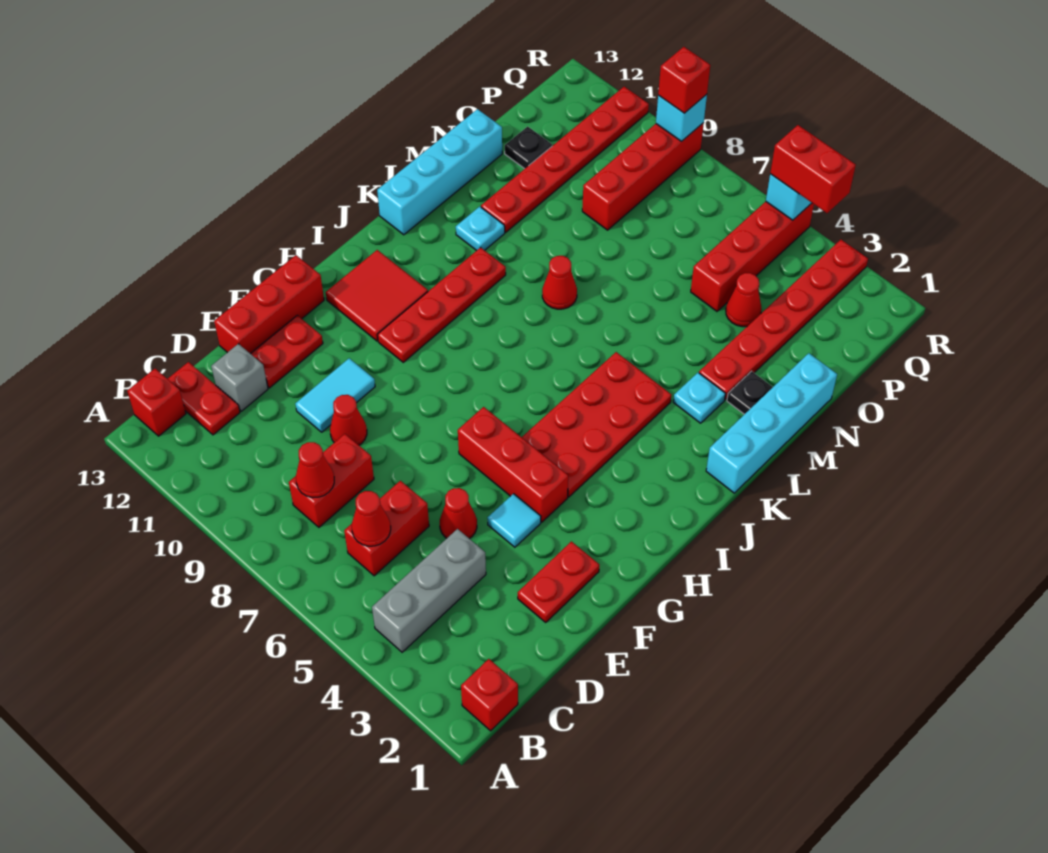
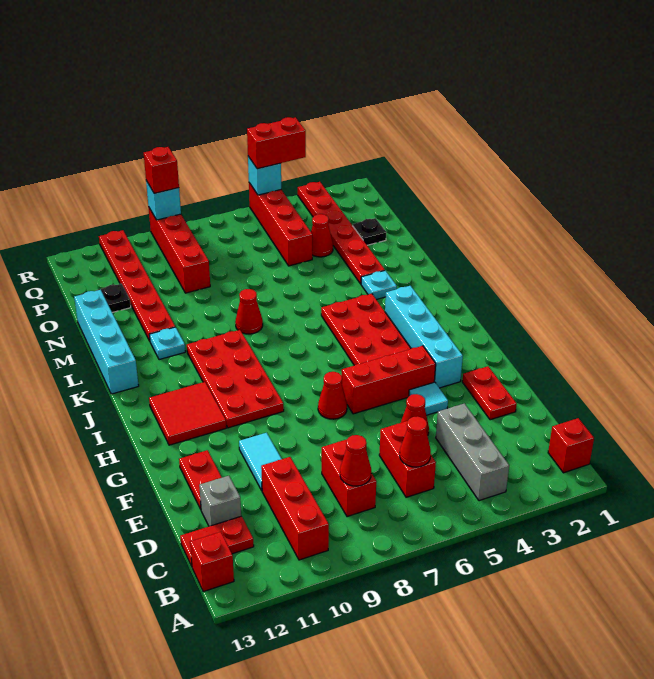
red 1x1 cone [330,395,367,445] -> red 1x1 cone moved to [318,372,347,419]
red 1x3 brick [214,255,324,354] -> red 1x3 brick moved to [261,457,329,560]
red 1x4 plate [377,247,506,362] -> red 2x4 plate [187,330,284,428]
cyan 1x4 brick [706,353,837,493] -> cyan 1x4 brick moved to [385,286,463,388]
black 1x1 plate [727,371,773,414] -> black 1x1 plate moved to [353,218,386,245]

